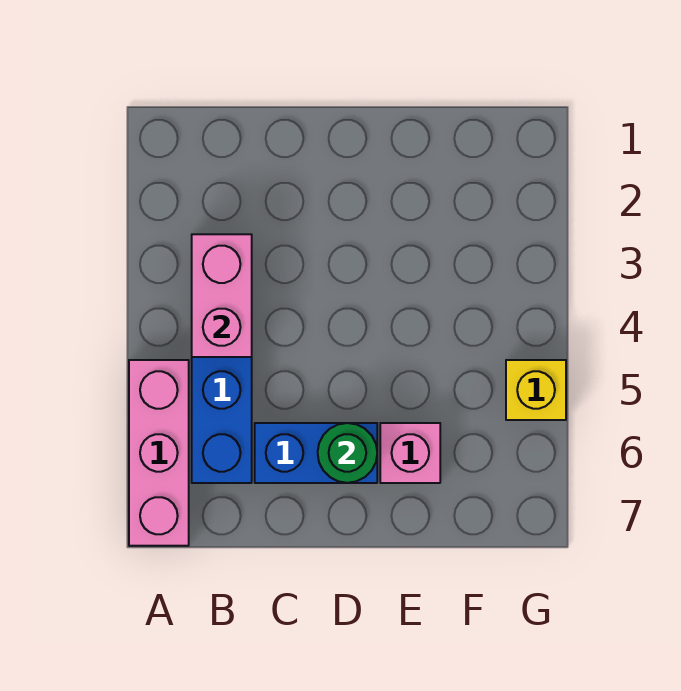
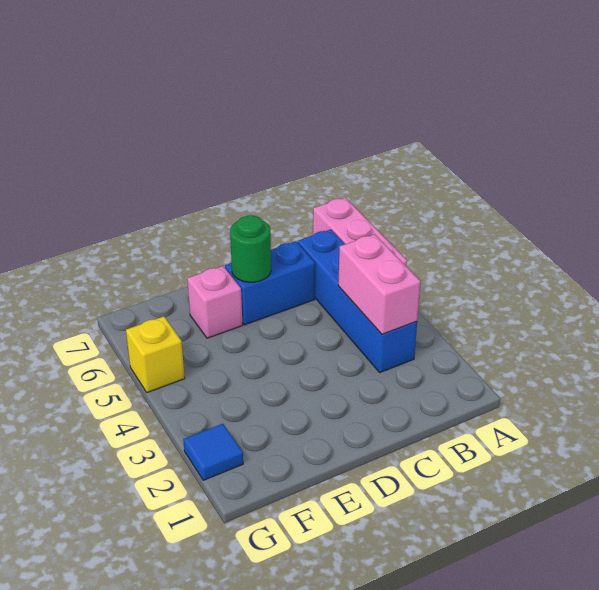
none -> blue 1x1 tile [183,424,243,480]

